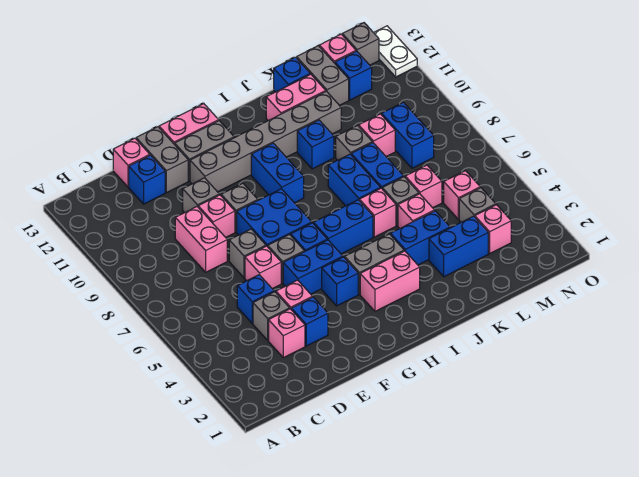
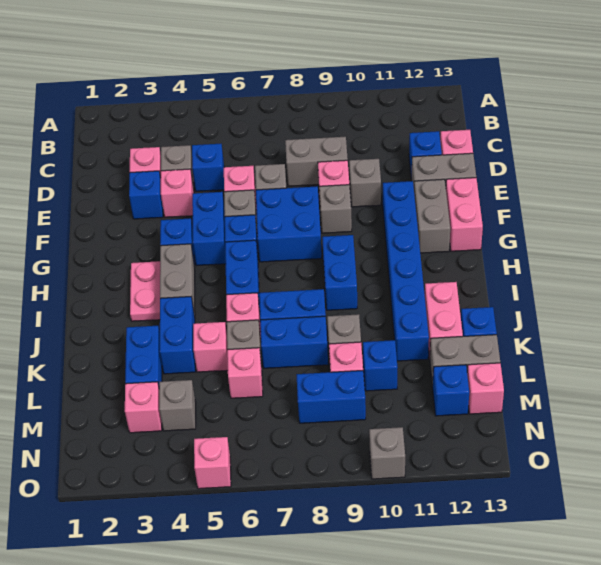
pink 1x2 brick [175,207,227,272] -> grey 1x2 brick [285,137,348,186]
grey 1x6 brick [190,91,341,192] -> blue 1x6 brick [383,181,429,361]
pink 1x2 brick [360,251,420,311] -> pink 1x2 plate [130,261,160,321]
blue 1x2 brick [251,143,304,203] -> blue 1x2 brick turned to [322,235,357,310]
blue 1x1 brick [297,120,334,169] -> blue 1x1 brick moved to [363,340,398,391]
pink 1x1 brick [444,171,480,220] -> pink 1x1 brick moved to [194,437,231,489]
grey 1x1 brick [342,23,379,65] -> grey 1x1 brick moved to [369,427,405,479]
white 1x2 plate [374,26,417,77] -> none

